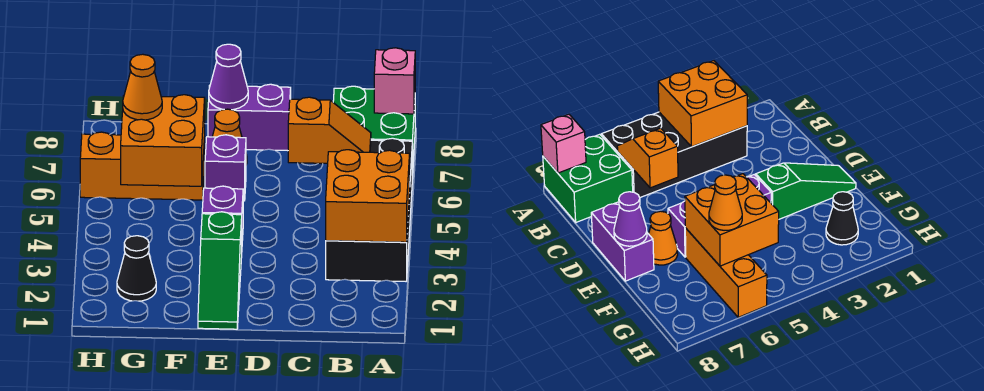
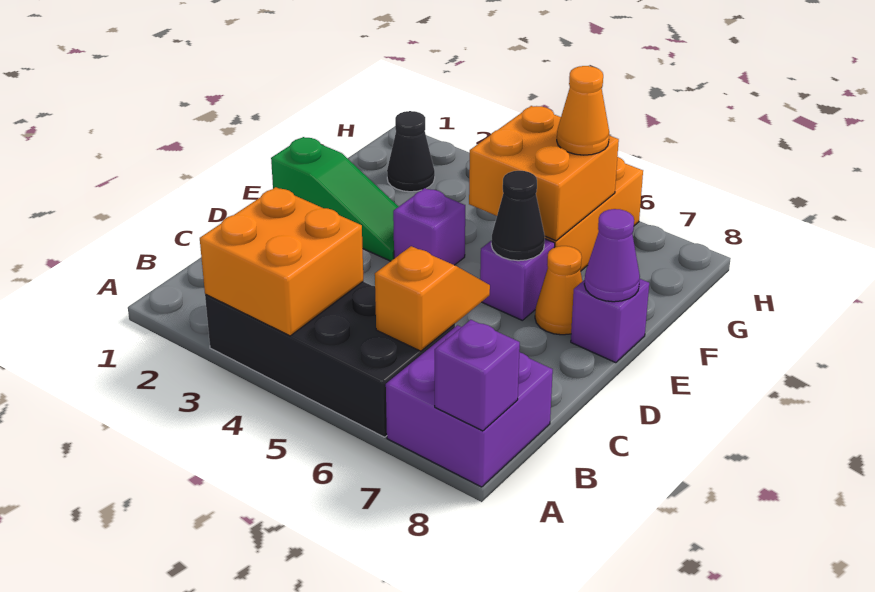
green 2x2 brick [333,86,415,179] -> purple 2x2 brick [386,325,553,487]
pink 1x1 brick [374,48,415,114] -> purple 1x1 brick [435,320,520,431]
orange 1x2 slope [288,97,371,163] -> orange 1x2 slope turned to [375,246,490,351]
purple 1x2 brick [208,84,291,151] -> purple 1x1 brick [571,279,649,363]
green 1x3 slope [198,212,242,329] -> green 1x3 slope turned to [271,137,399,261]
none -> black 1x1 cone [491,171,545,261]

